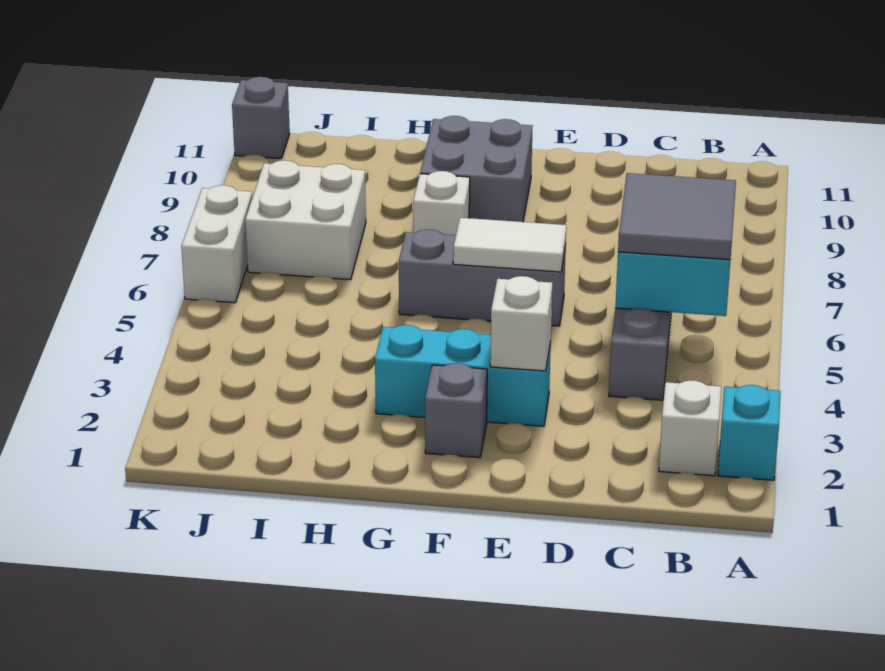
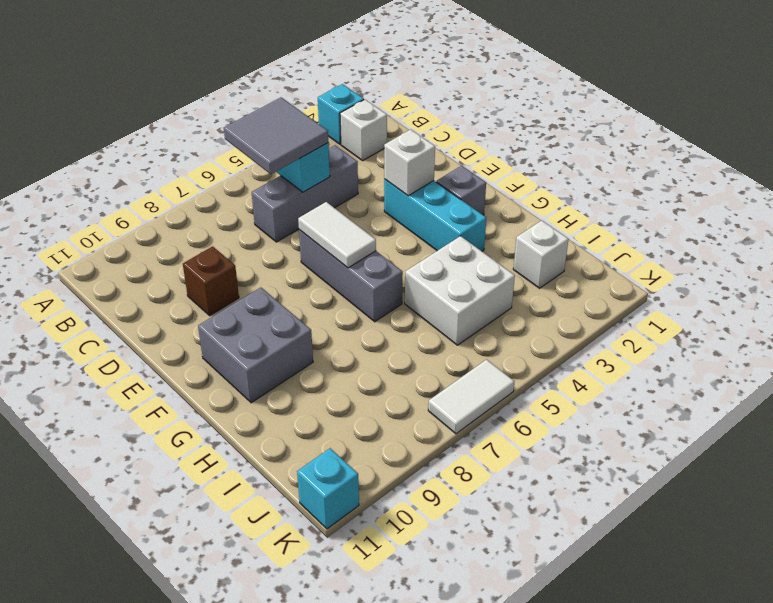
none -> brown 1x1 brick [183,246,239,316]
white 1x1 brick [413,171,470,236] -> white 1x1 brick moved to [513,220,569,288]
white 2x2 brick [245,160,366,280] -> white 2x2 brick moved to [405,236,515,345]
white 1x2 brick [181,185,252,303] -> white 1x2 tile [428,360,515,434]
grey 1x1 brick [232,77,290,159] -> cyan 1x1 brick [297,448,359,529]

